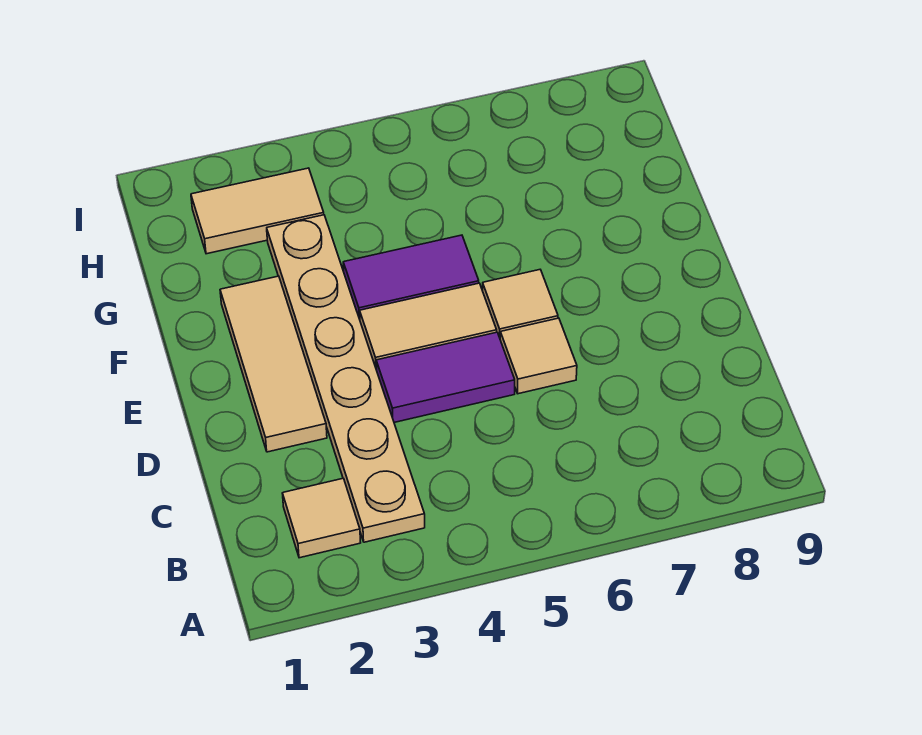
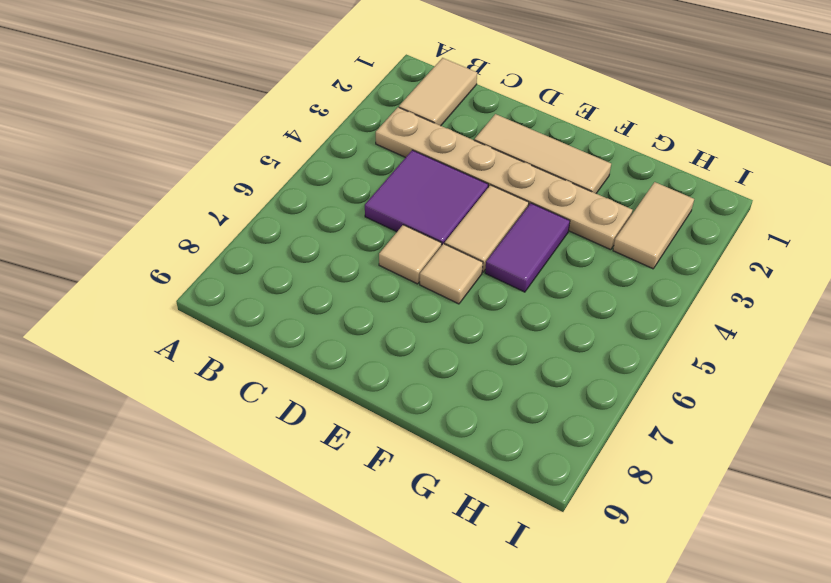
tan 1x1 tile [282,478,361,558] -> tan 1x2 tile [399,58,477,126]
purple 1x2 tile [376,332,515,422] -> purple 2x2 tile [365,150,488,246]

